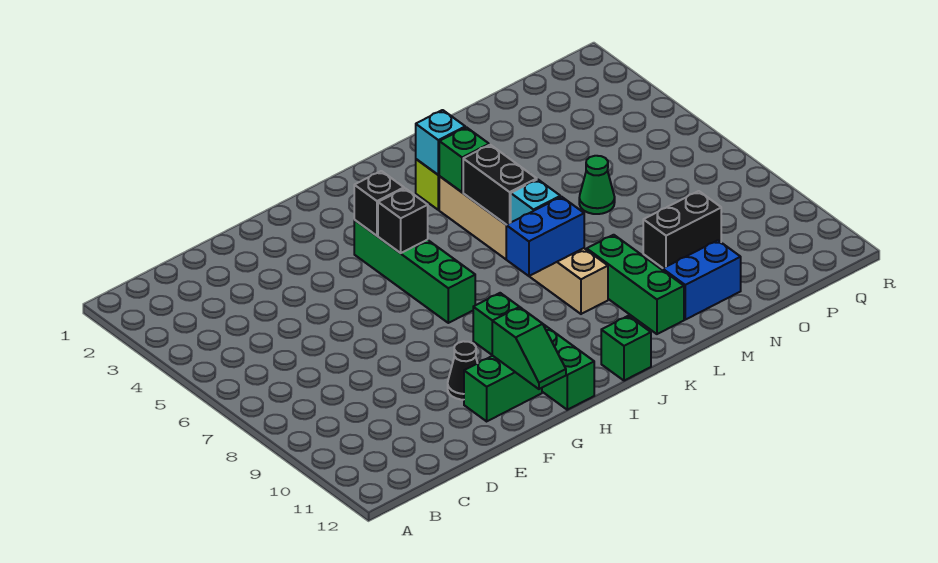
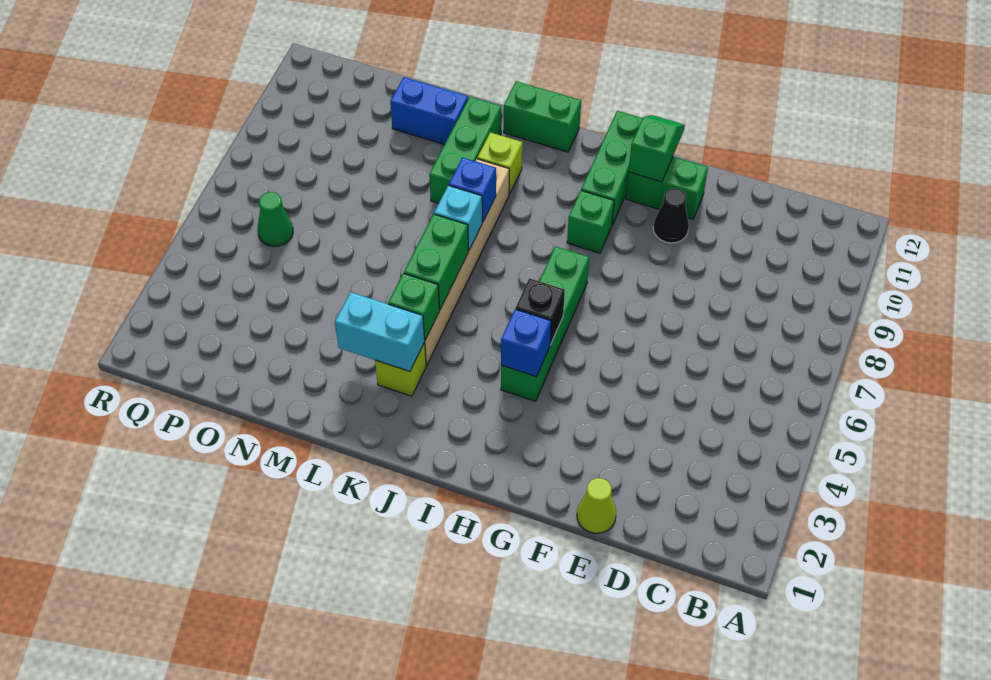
none -> lime 1x1 cone [577,478,616,533]
black 1x1 brick [354,171,404,236] -> blue 1x1 brick [501,309,551,377]
blue 1x2 brick [506,197,584,276] -> blue 1x1 brick [449,158,496,222]
green 1x1 brick [601,316,651,381] -> green 1x2 brick [504,81,581,152]
cyan 1x1 brick [416,110,465,175] -> cyan 1x2 brick [335,292,425,371]
black 1x2 brick [463,145,537,225] -> green 1x2 brick [404,214,468,309]
none -> lime 1x1 brick [477,132,522,194]
green 1x1 cone [579,156,615,214] -> green 1x1 cone moved to [258,192,293,247]
black 1x2 brick [643,191,721,268] -> none

